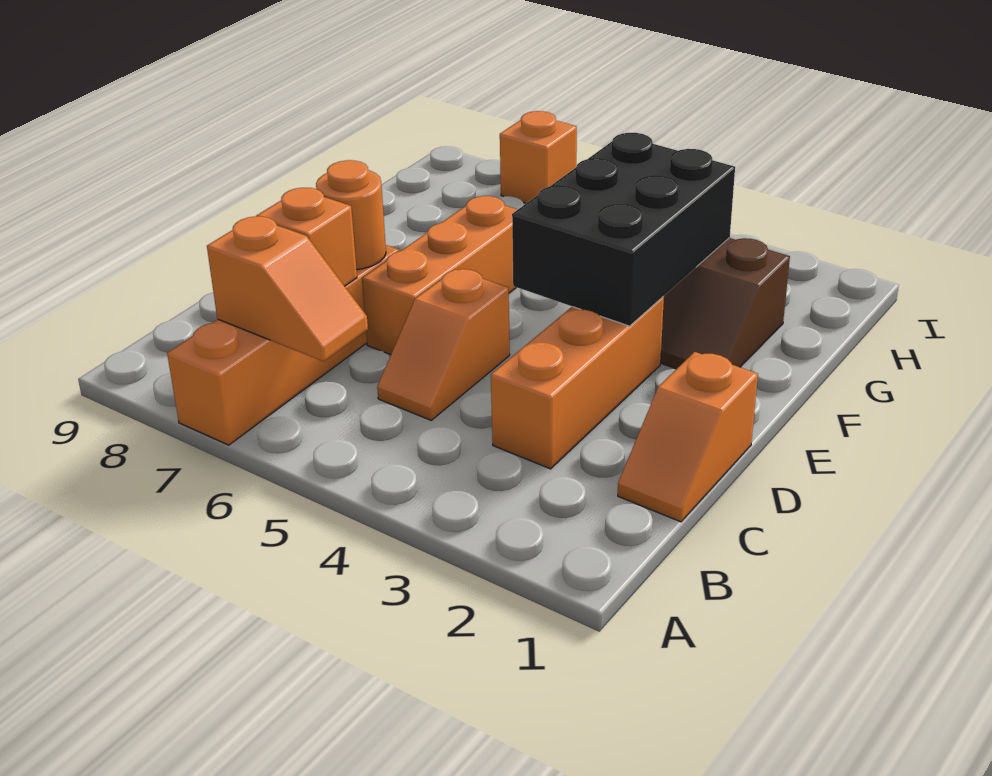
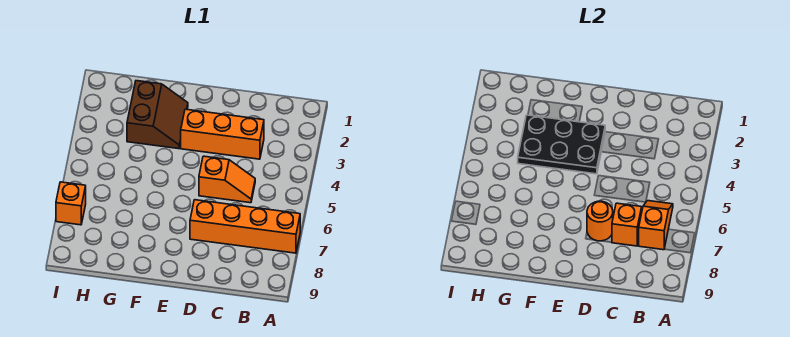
orange 1x2 slope [618,352,758,522] -> none
orange 1x3 brick [362,196,518,355] -> none
black 2x3 brick [512,133,735,326] -> black 2x3 plate [518,115,605,174]

